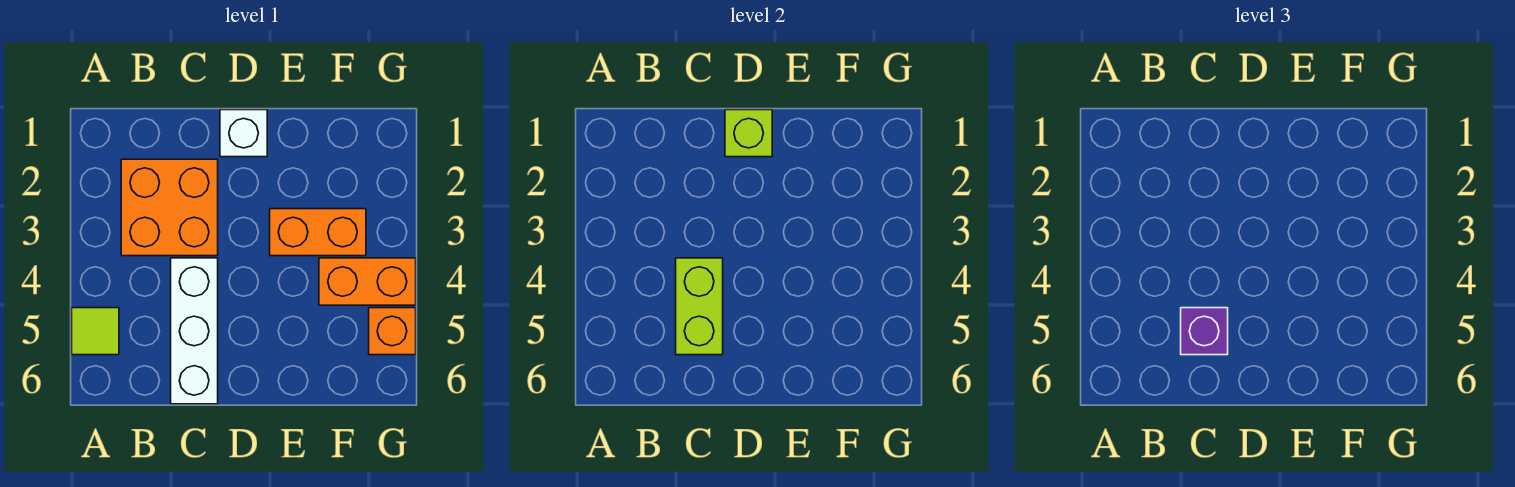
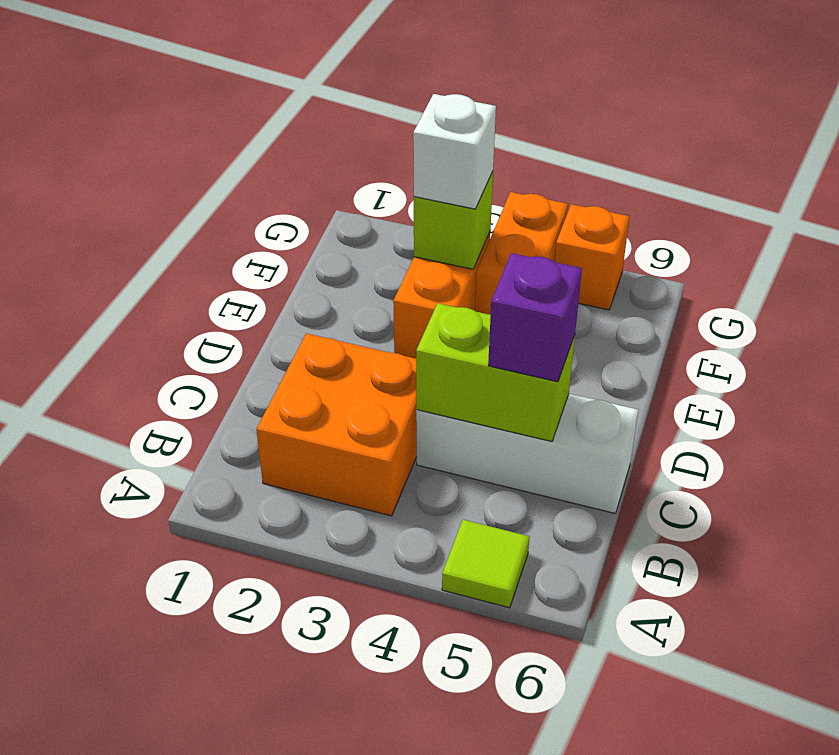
white 1x1 brick [220,110,267,157] -> white 1x1 brick moved to [413,94,496,209]
lime 1x1 brick [725,110,772,157] -> lime 1x1 brick moved to [414,172,493,269]

